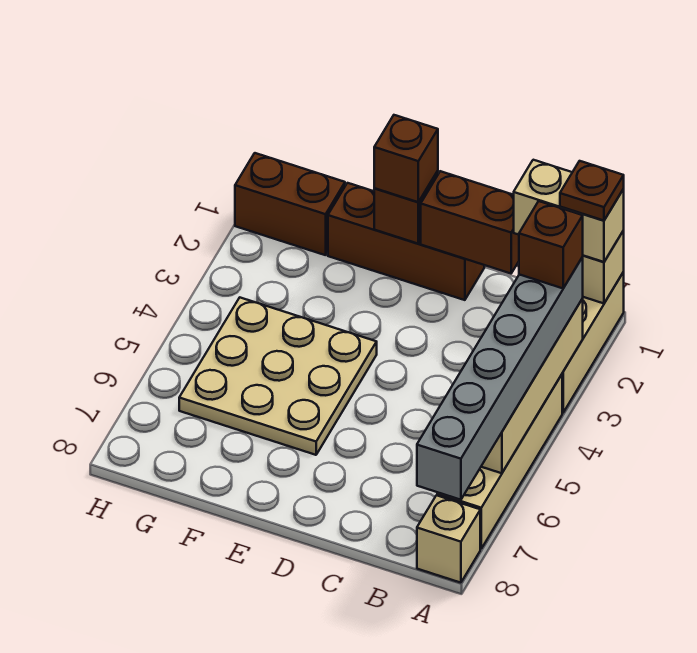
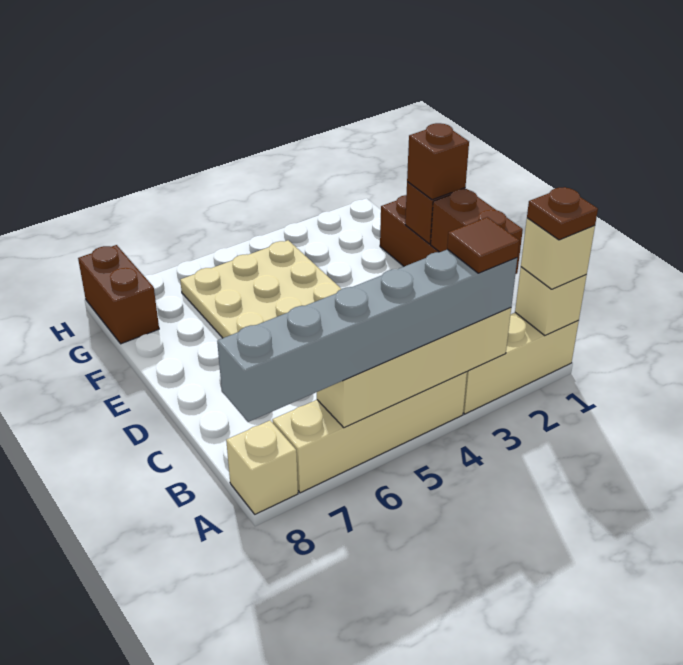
tan 1x2 brick [514,160,624,262] -> tan 1x1 brick [521,218,595,289]
brown 1x1 brick [519,201,583,288] -> brown 1x1 tile [447,217,519,273]
brown 1x2 brick [235,153,345,255] -> brown 1x2 brick moved to [78,245,159,344]

